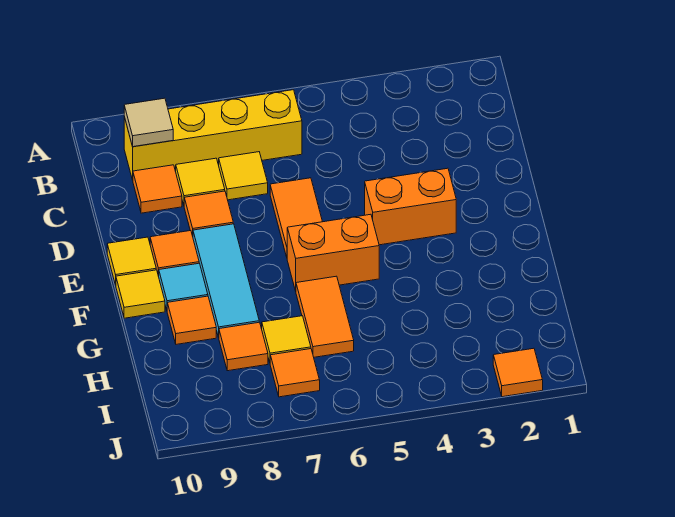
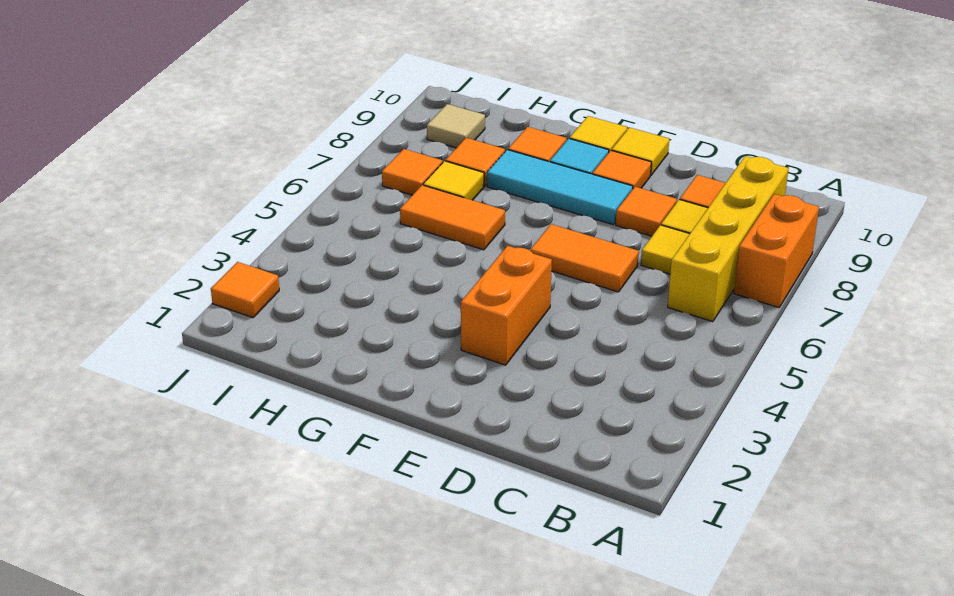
tan 1x1 tile [124,98,173,147] -> tan 1x1 tile moved to [427,104,485,148]
orange 1x2 brick [287,214,379,291] -> orange 1x2 brick moved to [734,194,819,307]

